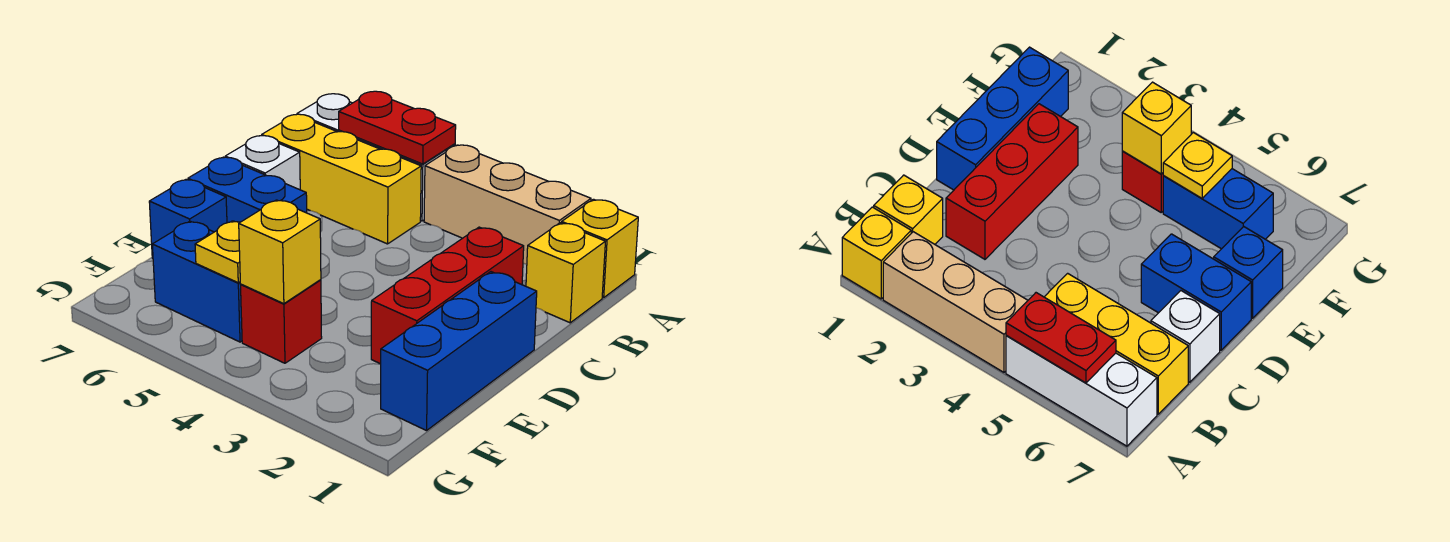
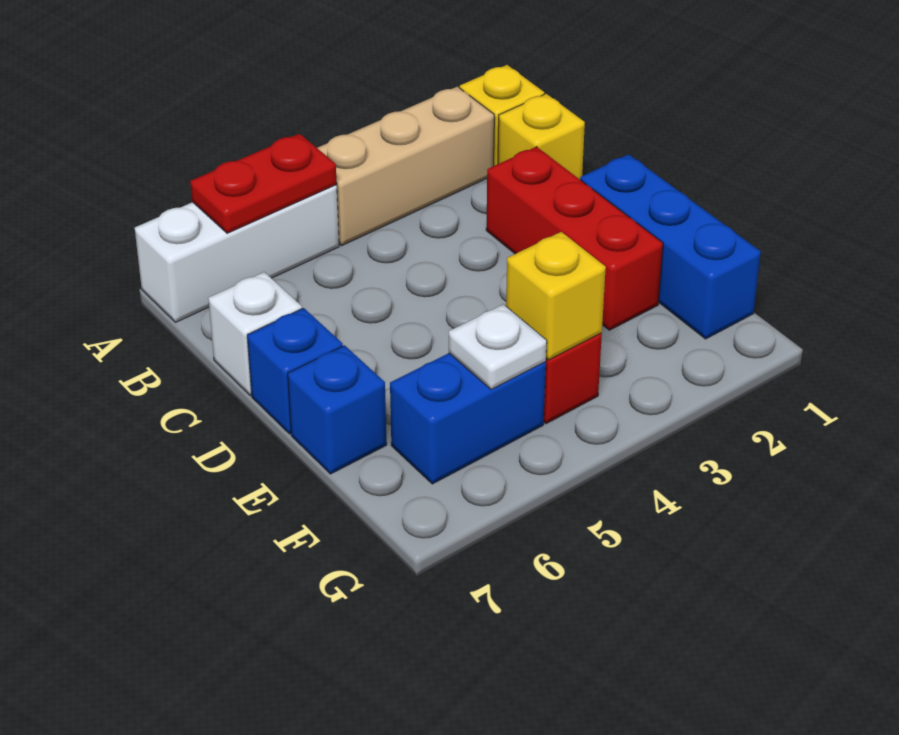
yellow 1x3 brick [262,114,421,244] -> none
blue 1x2 brick [188,157,307,223] -> blue 1x1 brick [247,308,343,434]
yellow 1x1 plate [195,221,240,283] -> white 1x1 plate [449,304,547,389]

